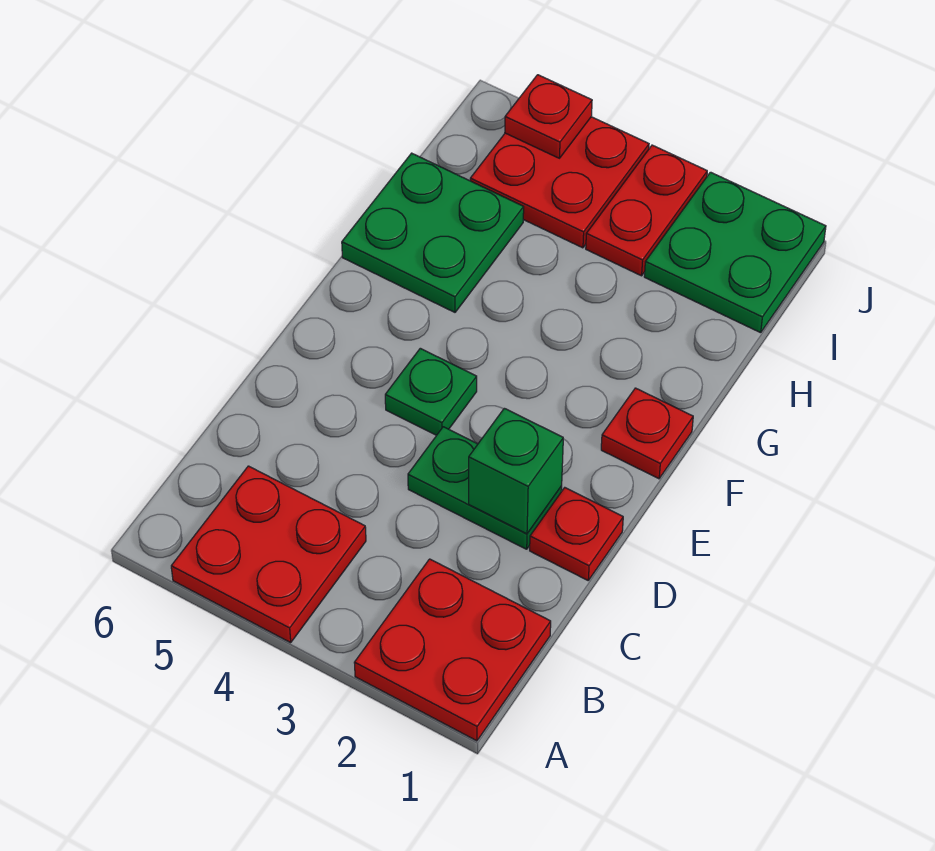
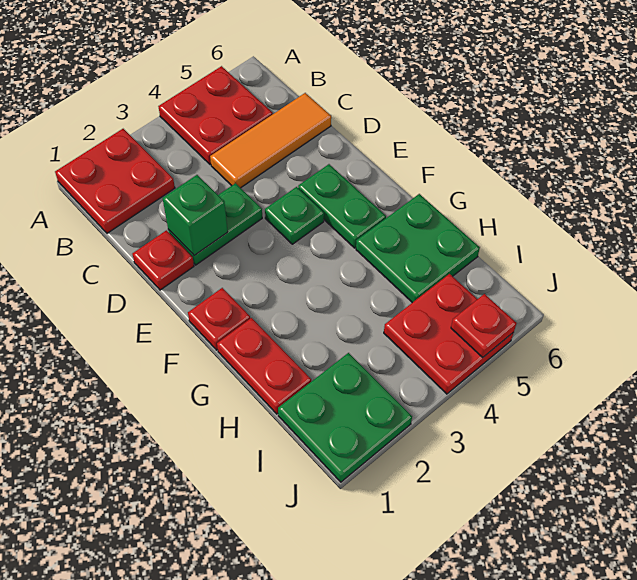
none -> orange 1x3 tile [210,93,331,188]
none -> green 1x2 plate [298,164,386,248]
red 1x2 plate [586,145,707,276] -> red 1x2 plate moved to [217,318,311,414]

